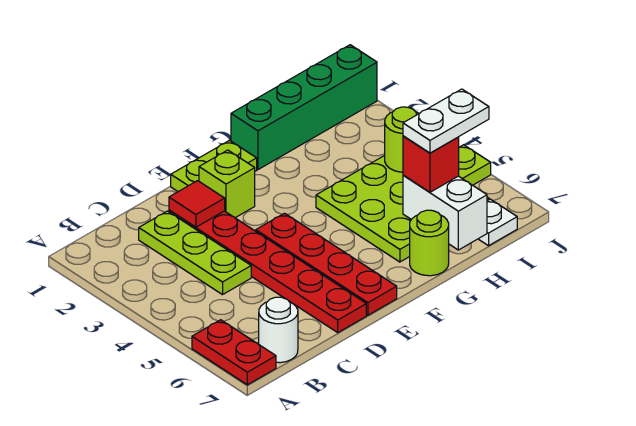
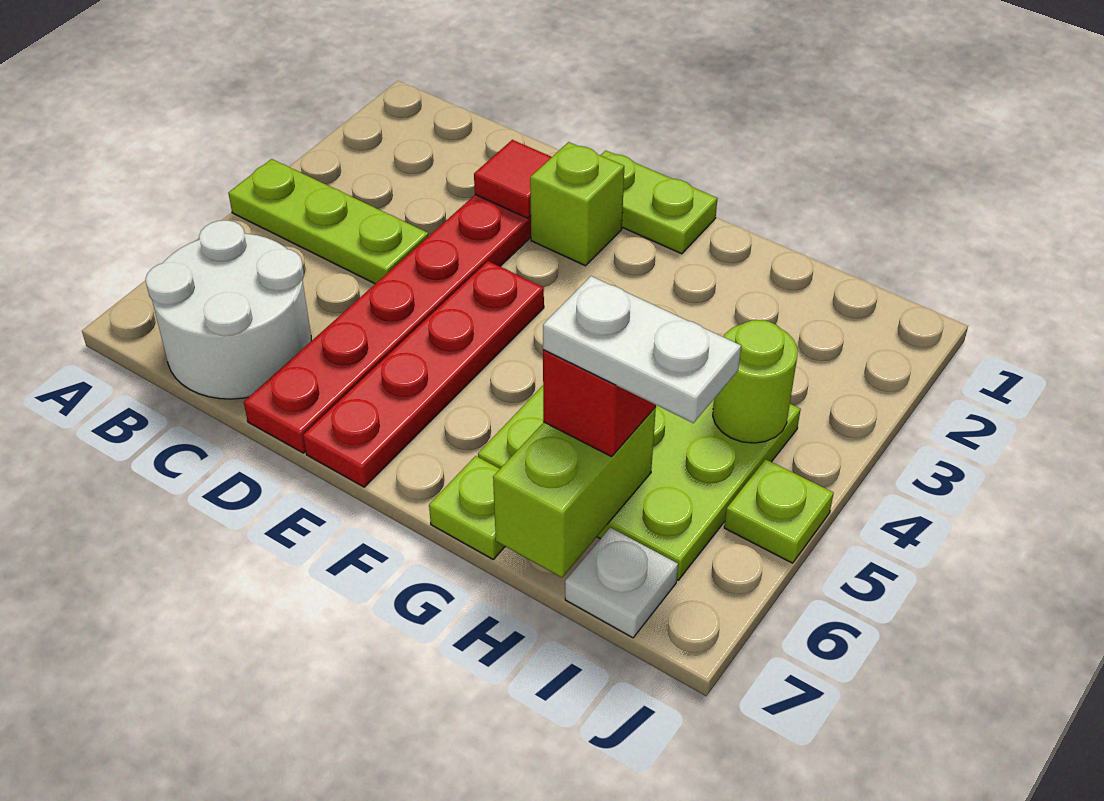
red 1x2 plate [192,320,276,385] -> none
white 1x1 round brick [259,297,298,363] -> white 2x2 round brick [145,220,311,399]
lime 1x3 plate [139,211,251,295] -> lime 1x3 plate turned to [228,159,429,284]
green 1x4 brick [231,45,377,170] -> none
lime 1x1 round brick [410,210,449,276] -> lime 1x1 plate [429,456,505,559]
white 1x2 brick [403,175,487,250] -> lime 1x2 brick [493,407,656,578]

